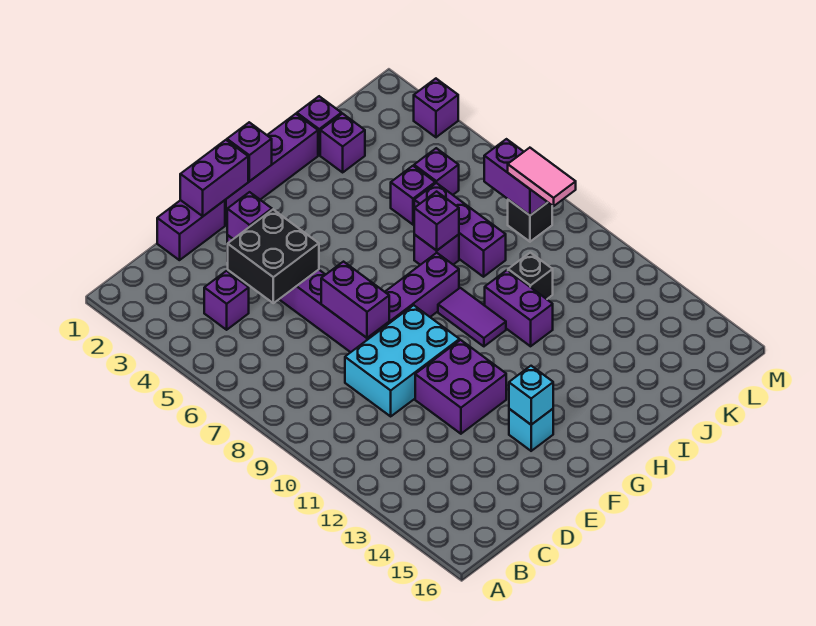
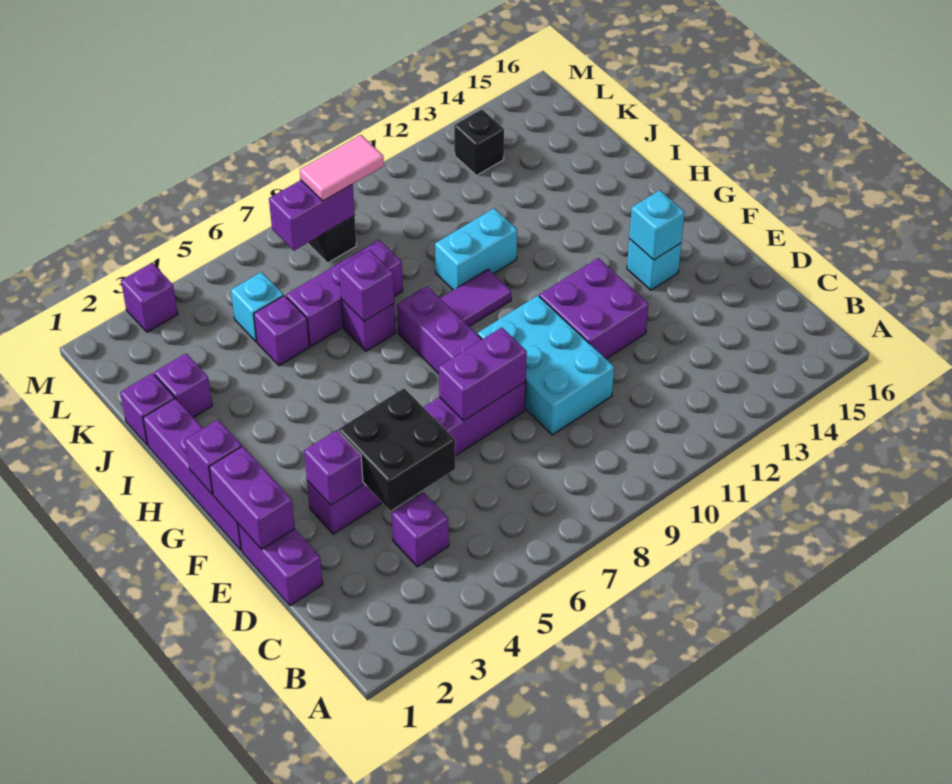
purple 1x2 brick [485,270,553,346] -> cyan 1x2 brick [435,208,517,290]
black 1x1 brick [508,253,553,299] -> black 1x1 brick moved to [454,109,504,176]
purple 1x1 brick [414,148,459,195] -> cyan 1x1 brick [231,272,284,342]

